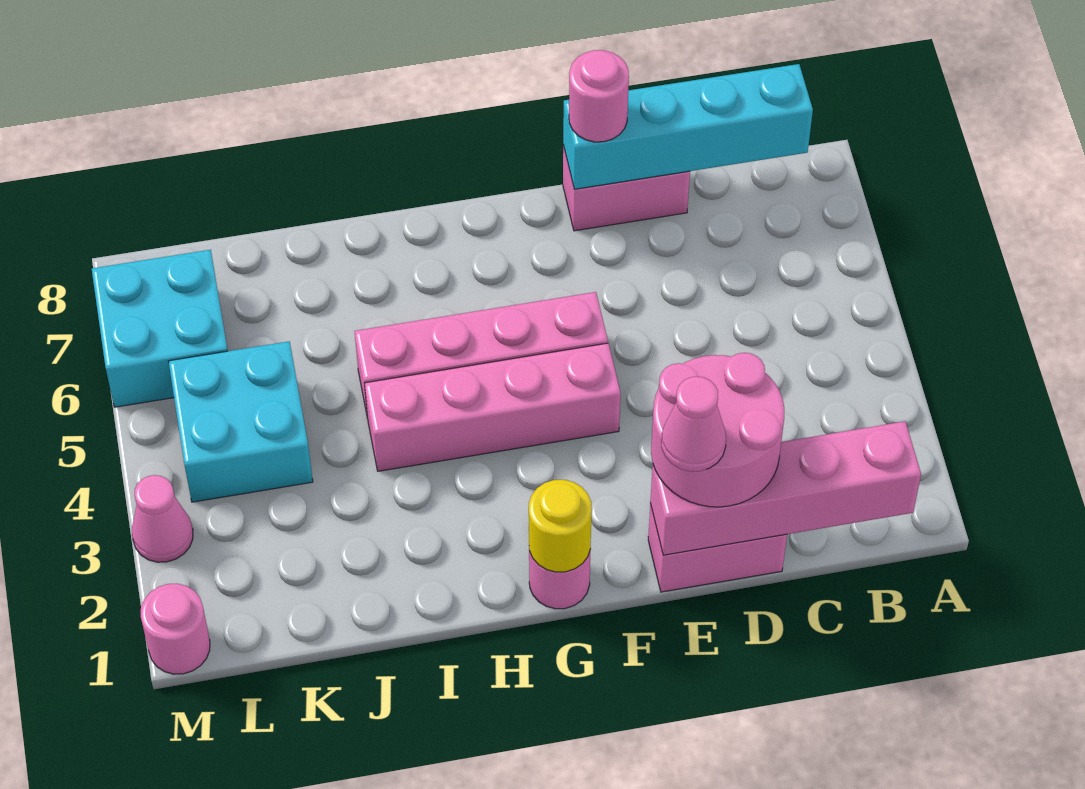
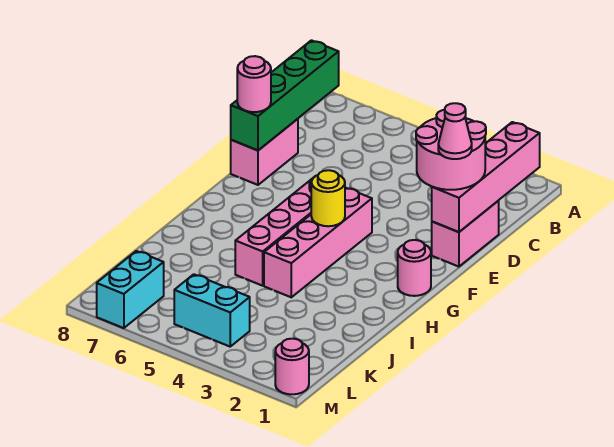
cyan 1x4 brick [563,64,813,189] -> green 1x4 brick [231,40,339,150]
yellow 1x1 round brick [529,480,592,572] -> yellow 1x1 round brick moved to [311,170,345,226]
cyan 2x2 brick [169,341,313,502] -> cyan 1x2 brick [174,274,250,347]
cyan 2x2 brick [92,250,228,407] -> cyan 1x2 brick [97,251,164,328]
pink 1x1 cone [132,475,193,562] -> none

